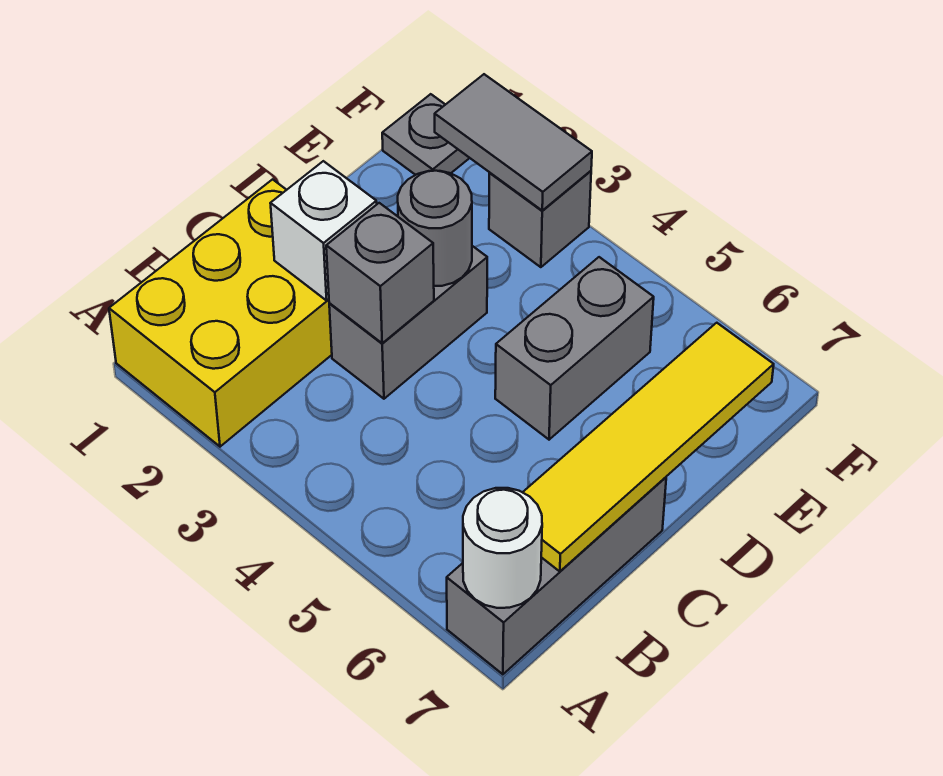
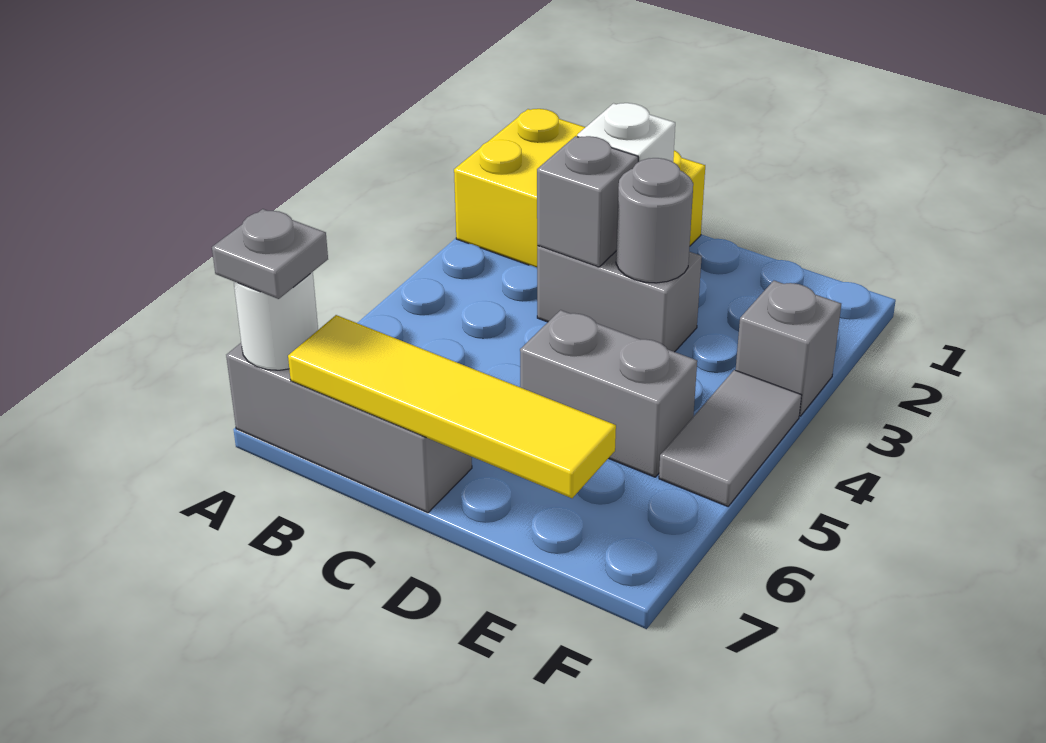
grey 1x1 plate [382,94,469,175] -> grey 1x1 plate moved to [212,209,328,299]
grey 1x2 tile [435,74,592,210] -> grey 1x2 tile moved to [659,370,802,506]

